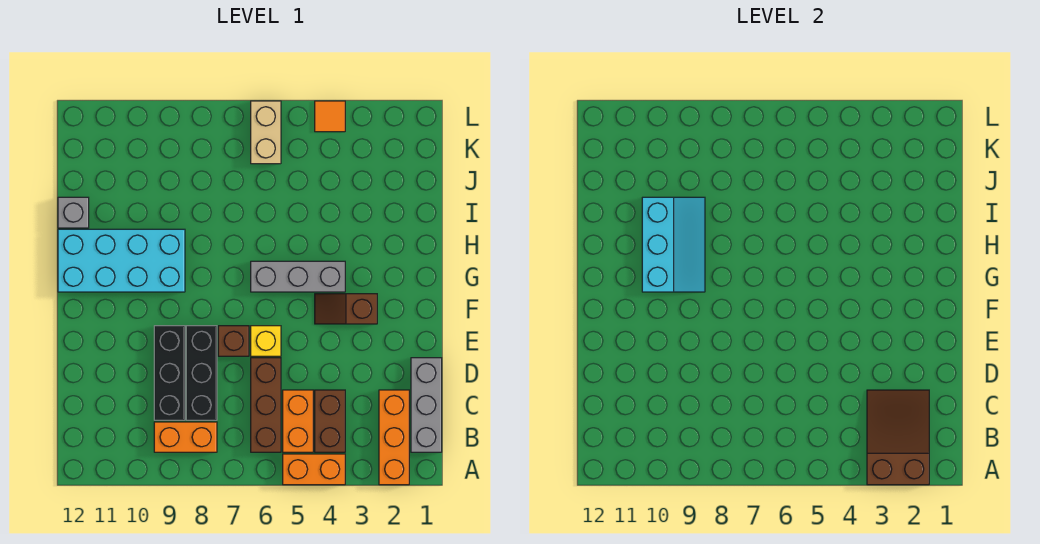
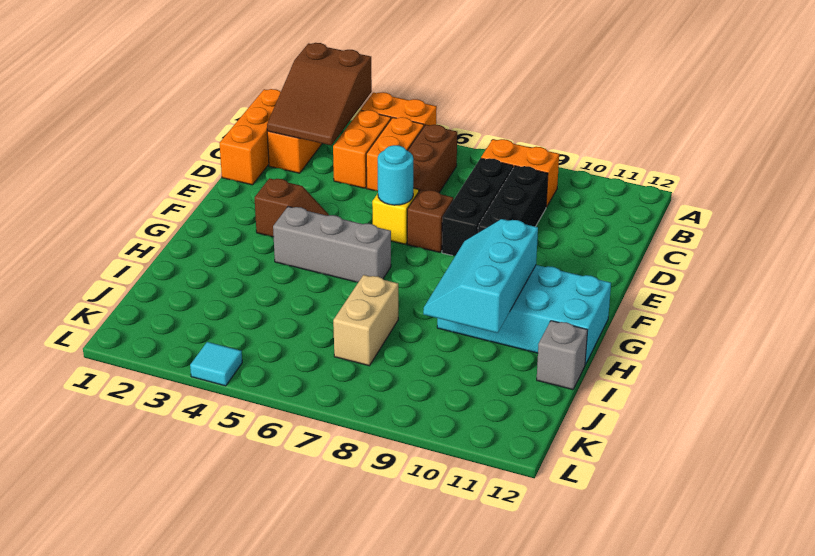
grey 1x3 brick [411,358,442,452] -> orange 1x3 brick [220,89,281,185]
brown 1x2 brick [315,390,345,452] -> orange 1x2 brick [333,110,391,188]
none -> cyan 1x1 round brick [378,145,413,205]
tan 1x2 brick [251,101,281,164] -> tan 1x2 brick moved to [333,275,398,366]
orange 1x1 tile [315,101,345,132] -> cyan 1x1 tile [190,342,242,386]

